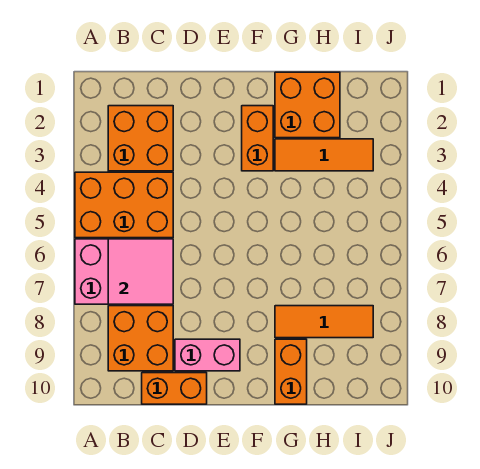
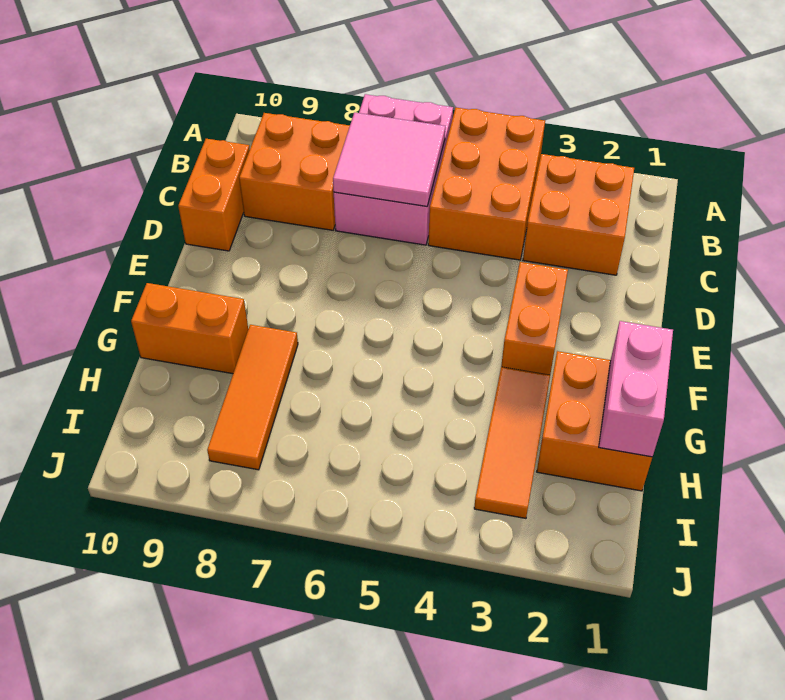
pink 1x2 brick [175,339,240,371] -> pink 1x2 brick moved to [599,321,673,457]
orange 1x2 brick [242,106,273,171] -> orange 1x2 brick turned to [501,262,568,375]

